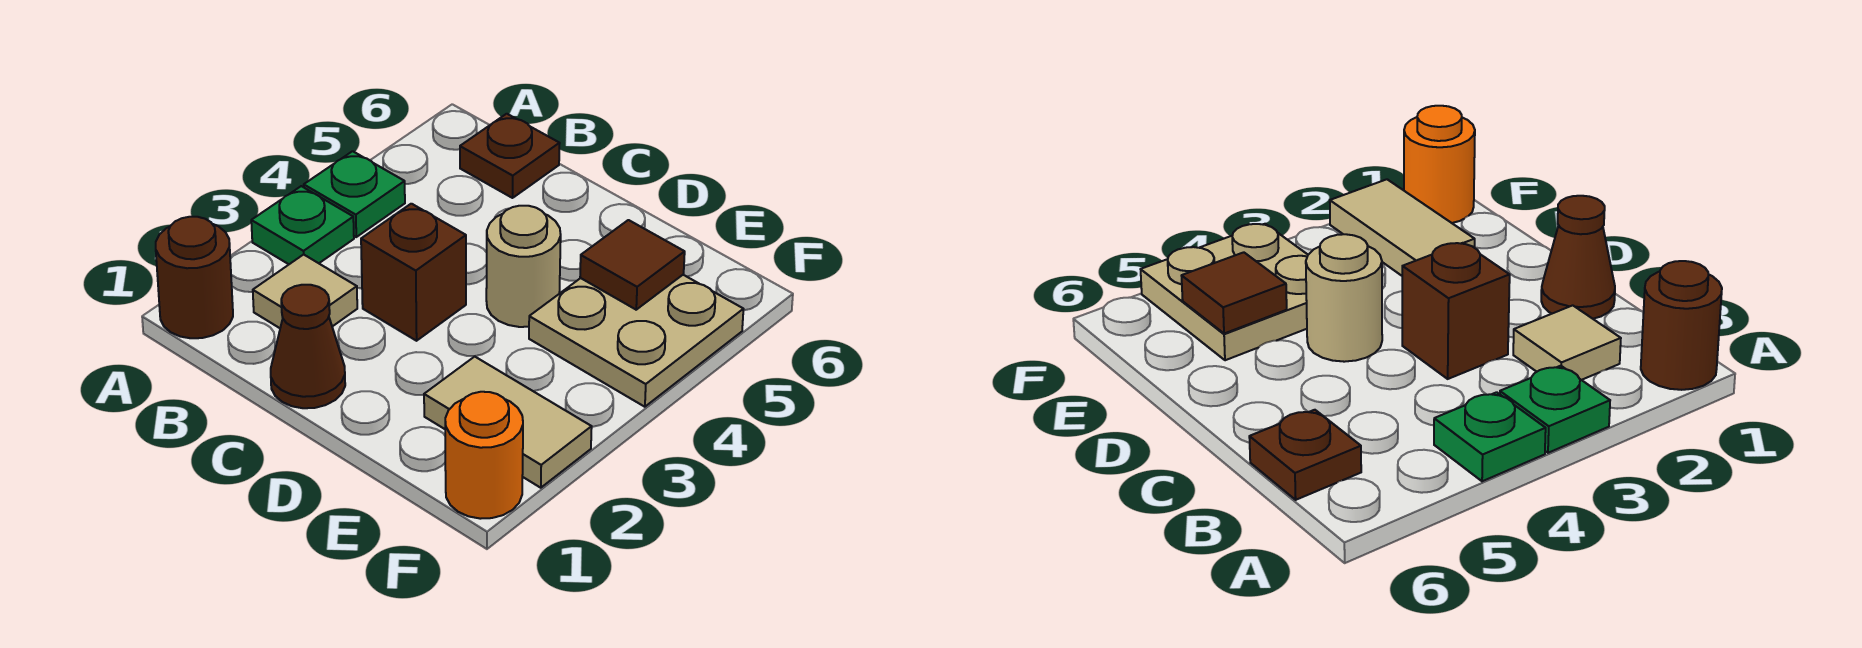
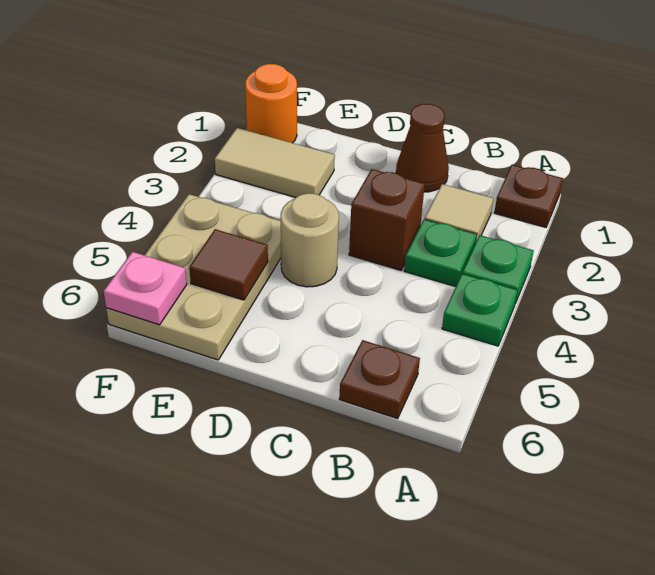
brown 1x1 round brick [156,217,233,338] -> brown 1x1 plate [494,165,563,227]
none -> green 1x1 plate [404,219,477,287]
tan 2x2 plate [529,275,743,407] -> tan 2x3 plate [106,194,281,360]
none -> pink 1x1 plate [104,252,187,325]

